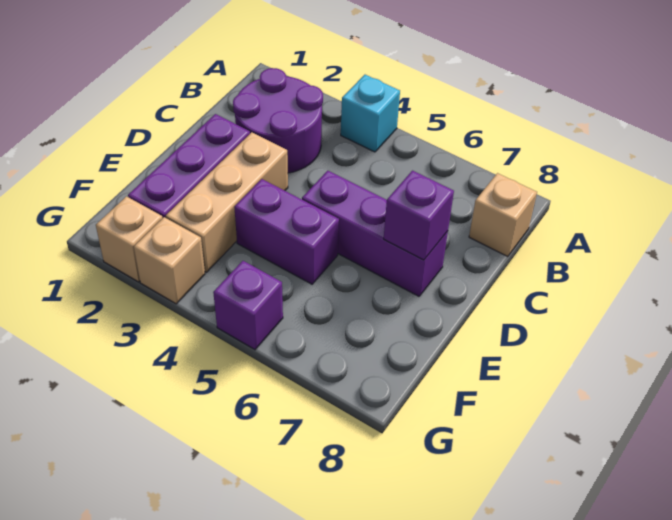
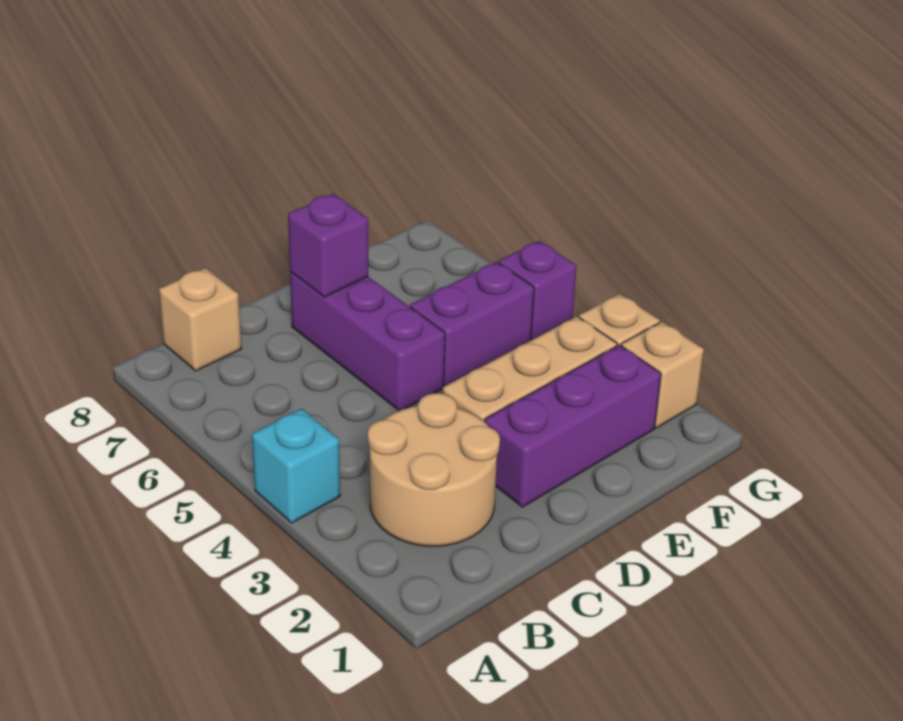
purple 2x2 round brick [233,68,323,173] -> tan 2x2 round brick [368,393,500,546]
purple 1x2 brick [234,179,339,284] -> purple 1x2 brick turned to [410,262,534,386]

